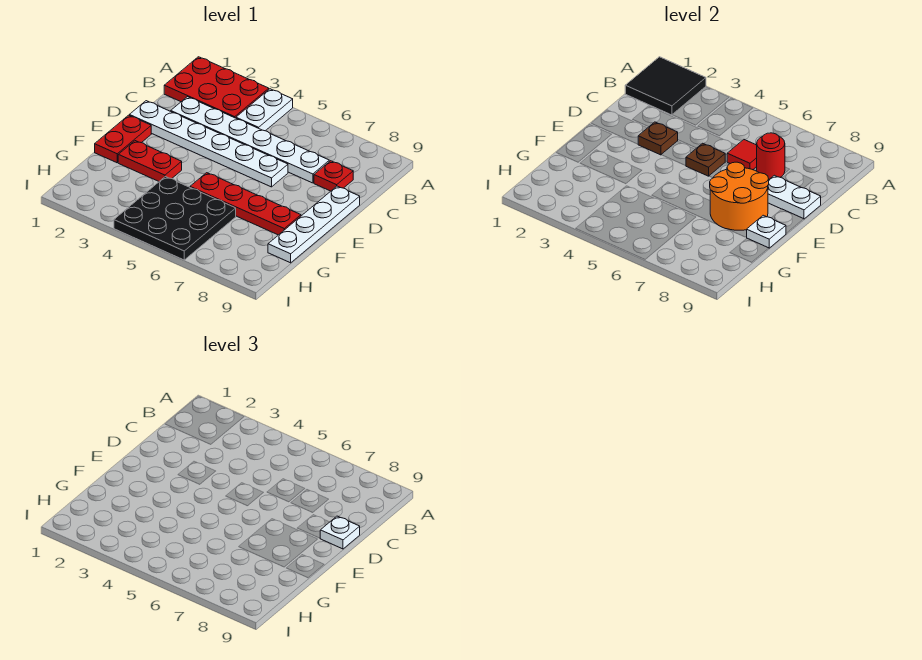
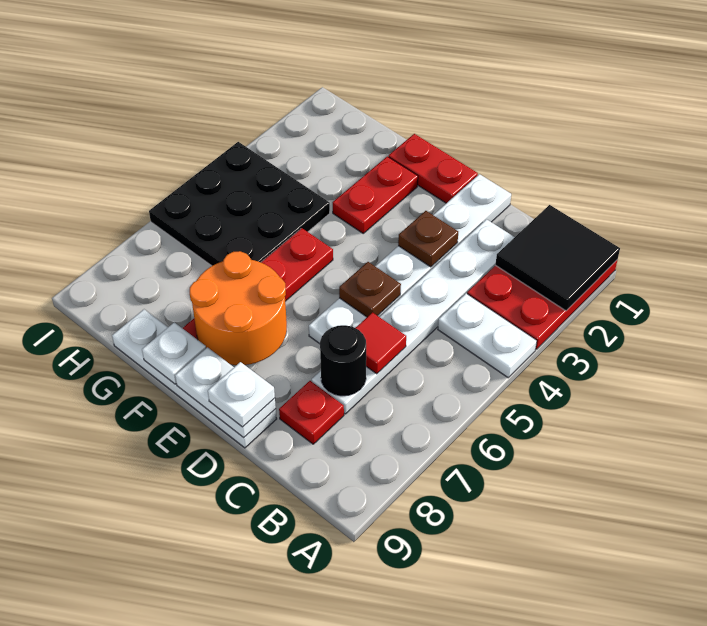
red 1x1 round brick [757,133,785,179] -> black 1x1 round brick [320,325,366,396]
white 1x2 plate [768,175,821,219] -> white 1x2 plate turned to [175,347,276,438]

